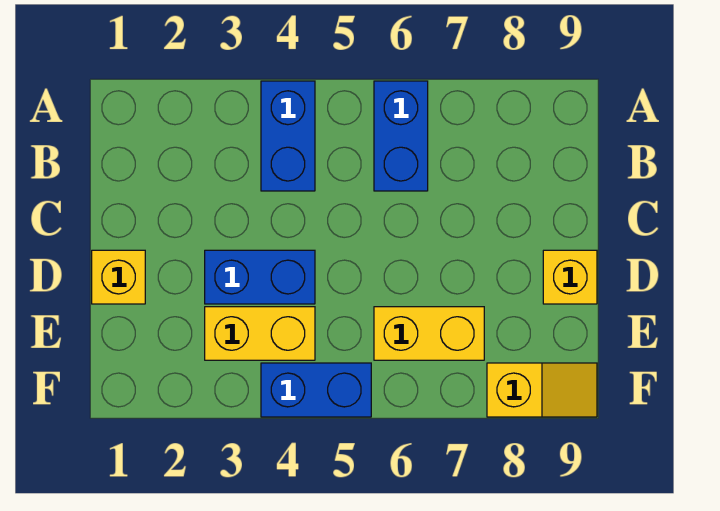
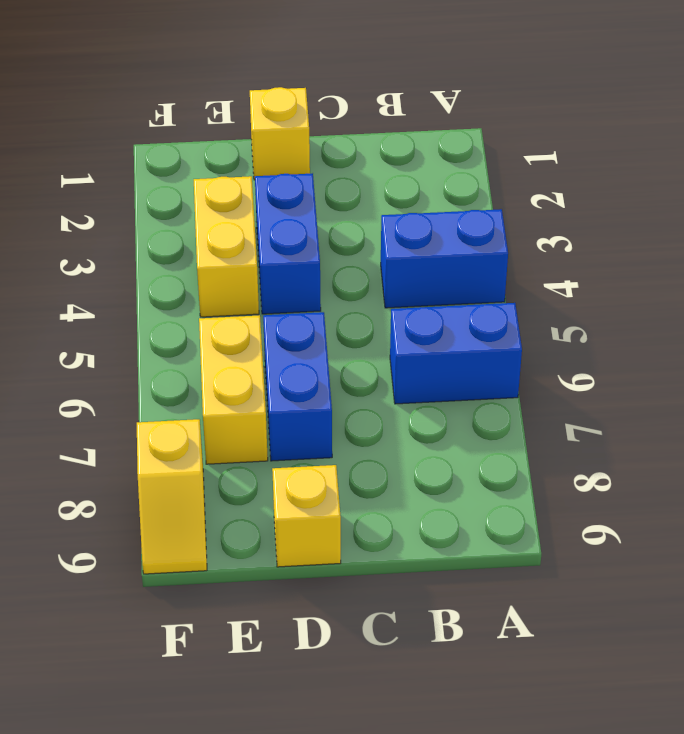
blue 1x2 brick [261,363,371,417] -> blue 1x2 brick moved to [263,312,332,461]

